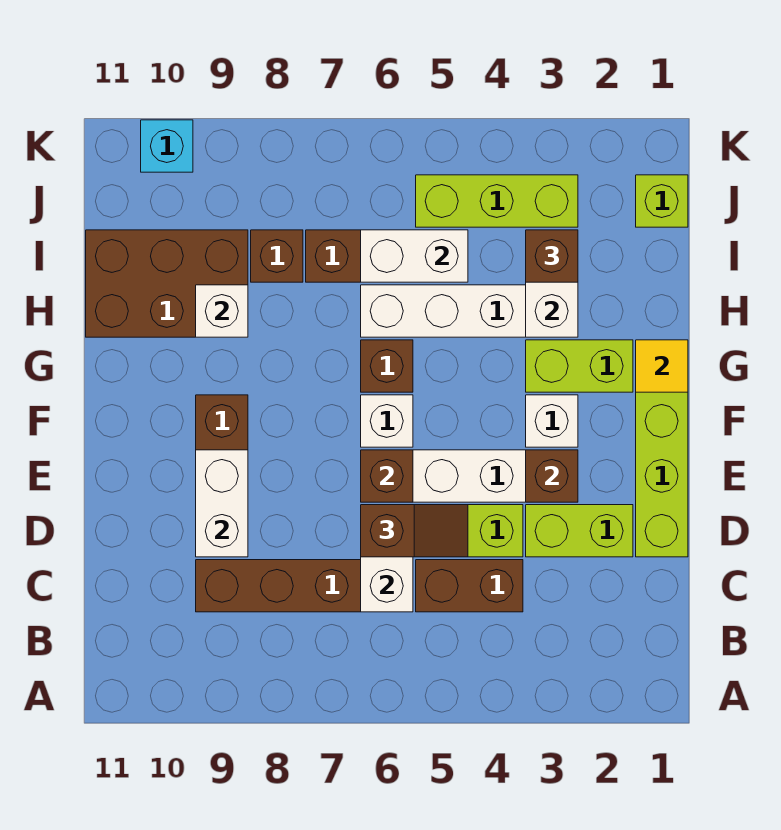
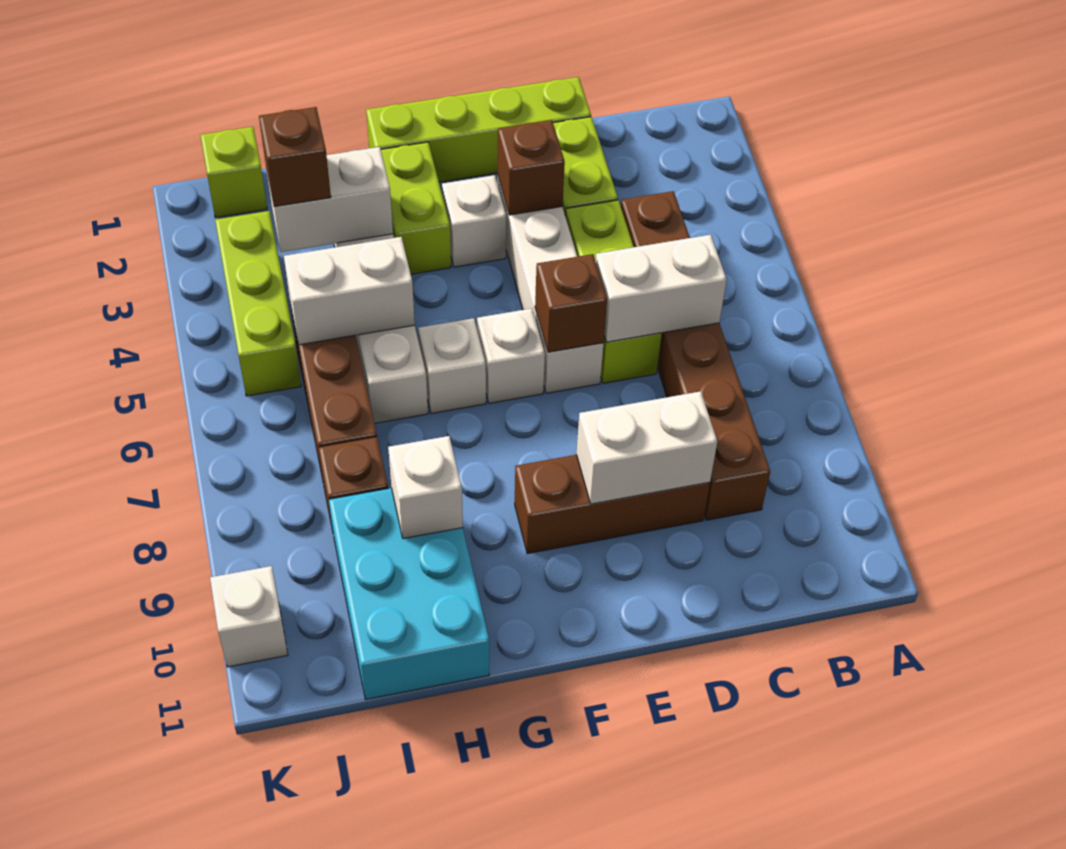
brown 1x2 slope [361,505,468,557] -> none
yellow 1x1 tile [636,340,688,392] -> none
brown 1x1 brick [361,340,413,392] -> white 1x1 brick [418,318,486,413]
brown 2x3 brick [86,230,248,337] -> cyan 2x3 brick [329,488,489,700]
white 1x2 brick [361,230,468,282] -> white 1x2 brick turned to [284,237,415,345]
cyan 1x1 brick [141,120,193,172] -> white 1x1 brick [210,566,288,667]

